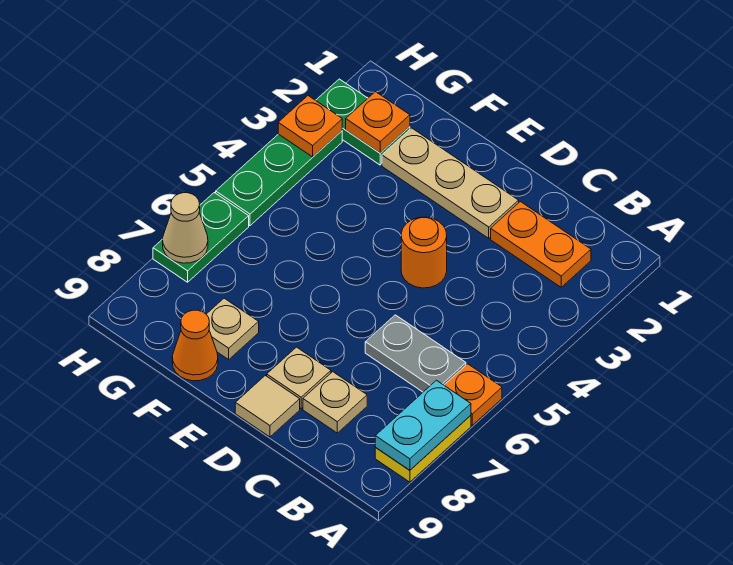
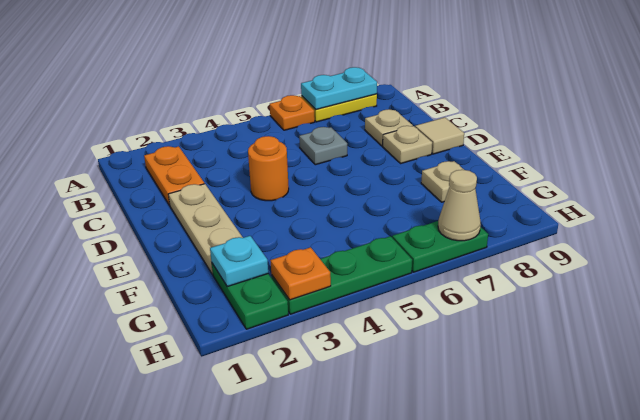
grey 1x2 plate [365,315,466,392] -> grey 1x1 plate [299,127,347,165]
orange 1x1 cone [172,310,218,381] -> none
orange 1x1 plate [346,92,410,153] -> cyan 1x1 plate [210,236,268,287]

